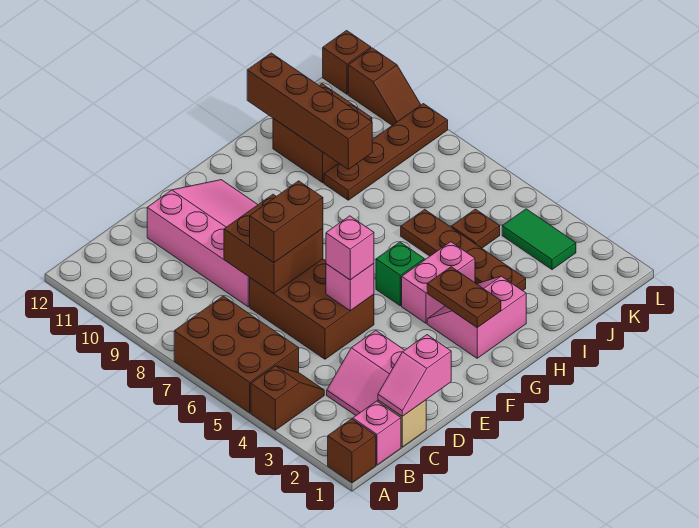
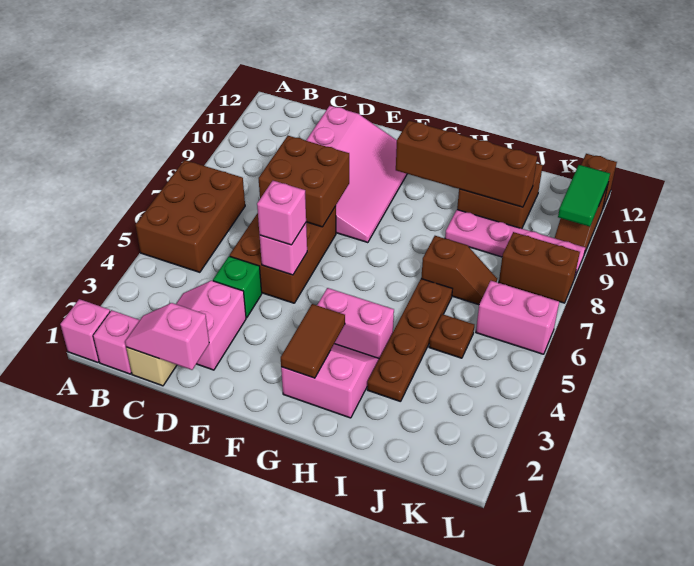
brown 1x1 brick [328,419,376,483] -> pink 1x1 brick [60,299,110,362]
brown 1x2 slope [251,366,324,430] -> brown 1x2 slope moved to [421,236,497,305]
brown 1x2 brick [250,181,323,263] -> brown 1x2 brick moved to [499,232,580,303]
brown 1x2 plate [427,267,501,327] -> brown 1x2 tile [281,304,345,378]
green 1x1 brick [376,242,424,306] -> green 1x1 brick moved to [213,256,262,318]
brown 1x4 plate [324,104,448,200] -> pink 1x4 plate [445,210,585,279]
brown 1x4 brick [247,53,372,169] -> brown 1x4 brick turned to [396,121,537,207]
green 1x2 tile [502,209,576,270] -> green 1x2 tile moved to [558,165,610,227]
none -> pink 1x2 brick [476,281,559,354]

